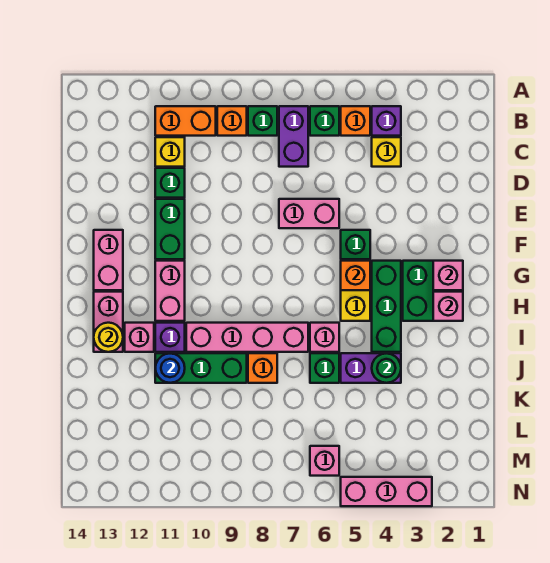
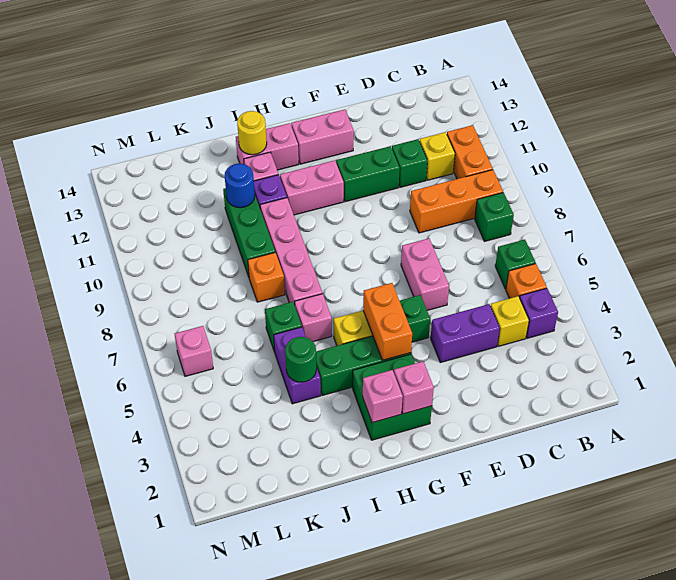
purple 1x2 brick [279,106,308,167] -> purple 1x2 brick moved to [431,304,500,363]
orange 1x1 brick [217,106,247,136] -> orange 1x3 brick [410,170,503,233]
orange 1x1 brick [341,261,370,290] -> orange 1x2 brick [363,283,412,360]
pink 1x3 brick [341,477,432,506] -> none

